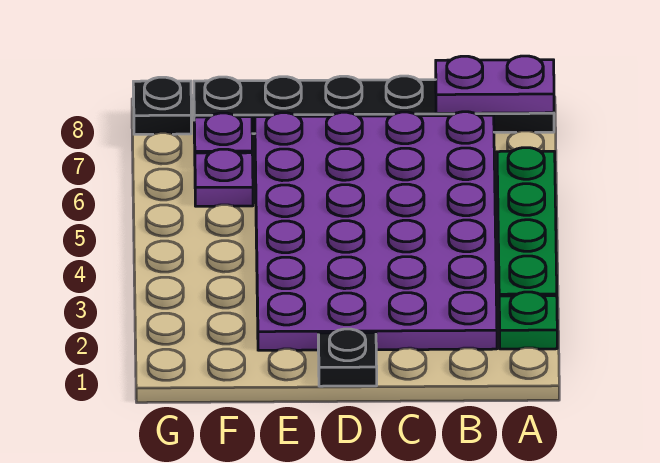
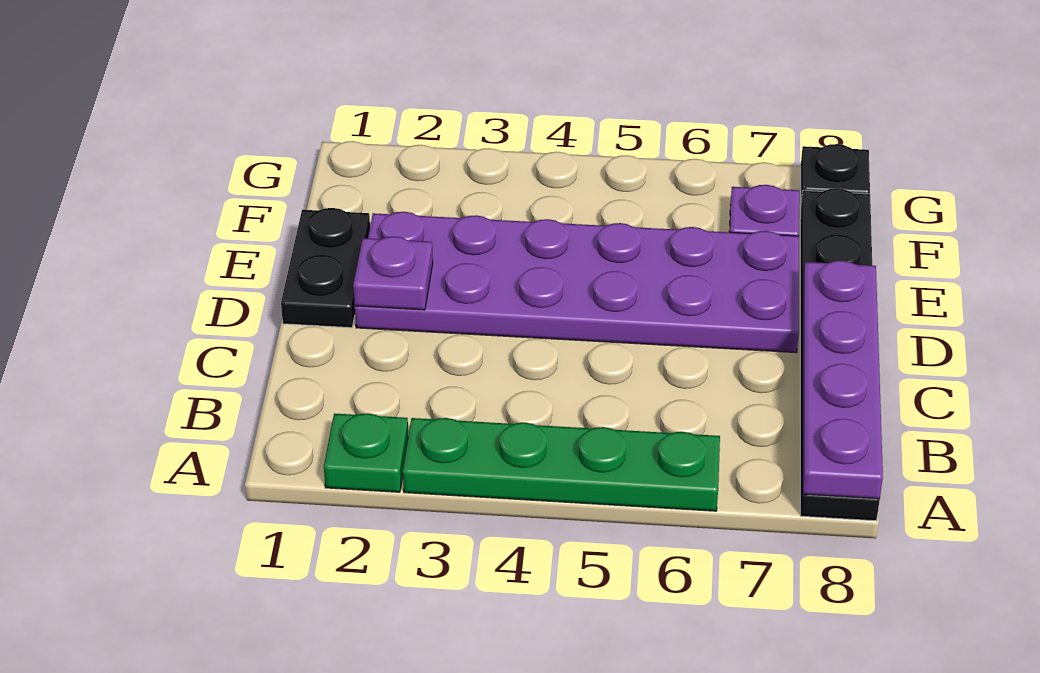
purple 1x2 plate [436,56,554,113] -> purple 1x4 plate [803,260,883,499]
purple 4x6 plate [255,112,497,350] -> purple 2x6 plate [355,212,799,353]
black 1x1 plate [318,329,377,386] -> black 1x2 plate [281,208,370,328]
purple 1x1 plate [195,149,253,206] -> purple 1x1 plate moved to [353,237,433,310]

